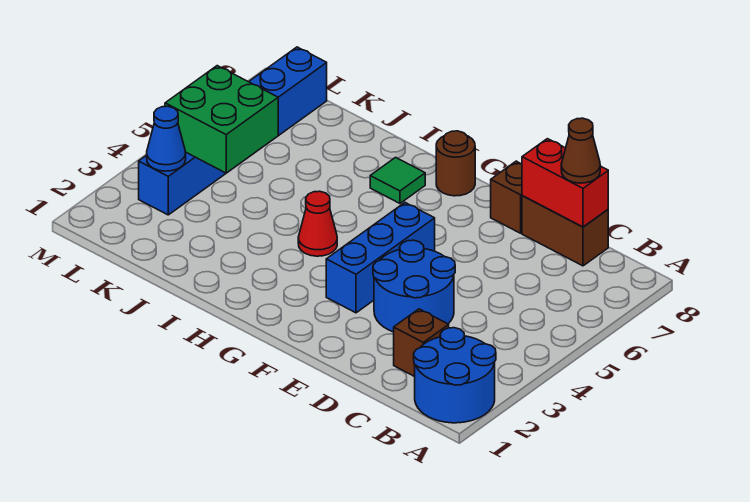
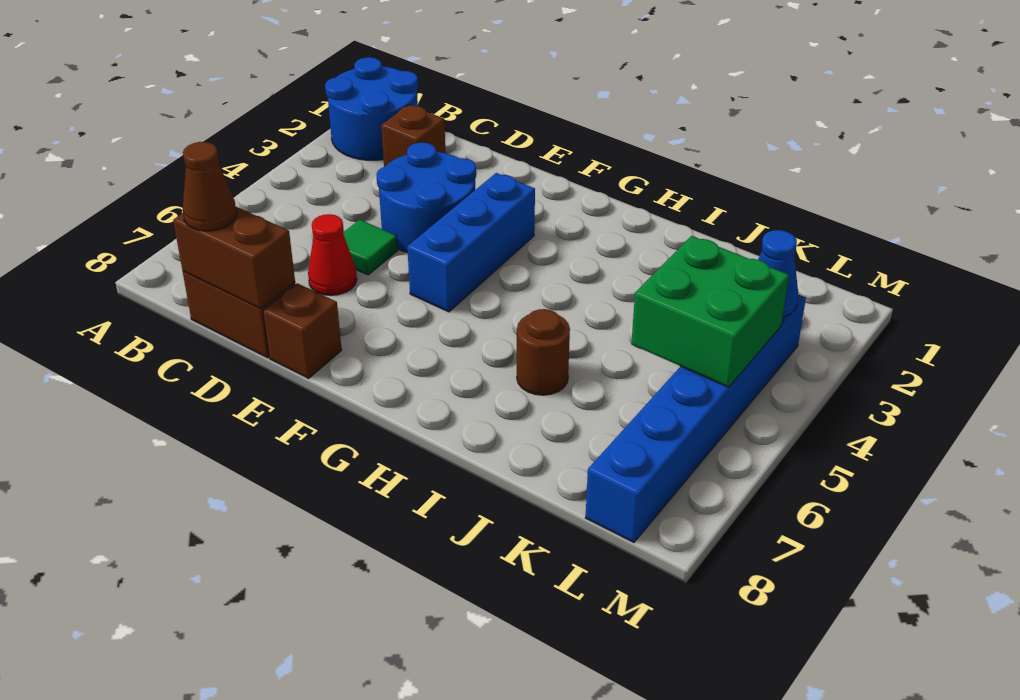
red 1x2 brick [522,139,608,227] -> brown 1x2 brick [173,207,295,309]
brown 1x1 round brick [436,131,475,196] -> brown 1x1 round brick moved to [517,309,570,395]
red 1x1 cone [298,191,337,256] -> red 1x1 cone moved to [308,214,357,296]
green 1x1 tile [370,157,425,203] -> green 1x1 tile moved to [343,220,398,275]

